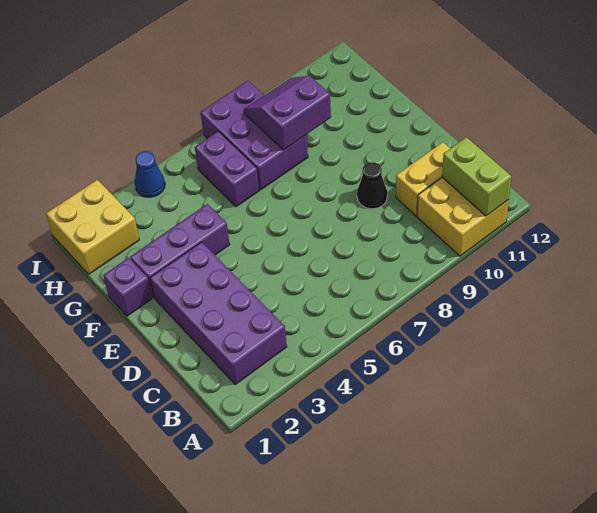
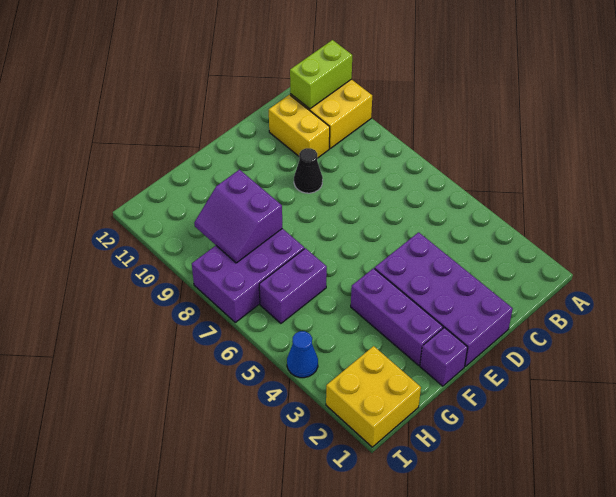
purple 2x4 brick [150,242,287,384] -> purple 2x4 brick turned to [375,232,513,366]

